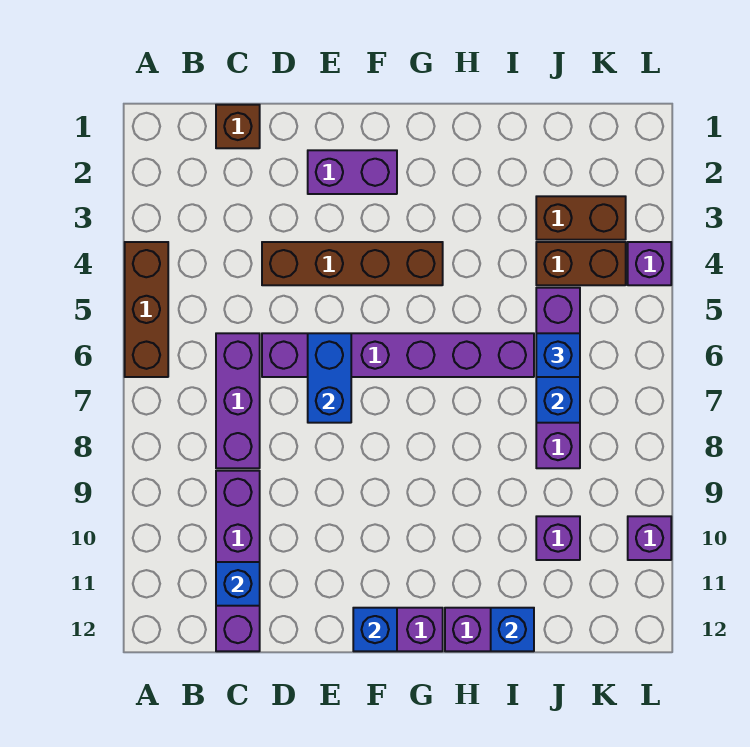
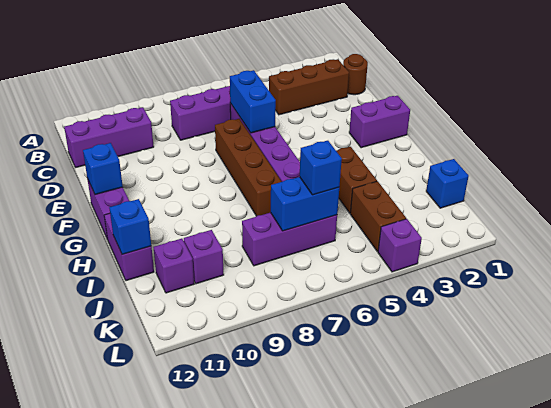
brown 1x3 brick [125,242,168,377] -> brown 1x3 brick moved to [269,59,349,115]
brown 1x1 brick [216,105,260,148] -> brown 1x1 round brick [343,54,368,95]
purple 1x4 brick [216,471,260,651] -> purple 1x3 brick [64,107,154,168]
blue 1x1 brick [216,562,260,606] -> blue 1x1 brick moved to [426,159,469,208]
brown 1x4 brick [262,242,443,285] -> brown 1x4 brick moved to [215,119,282,216]
purple 1x2 brick [308,150,397,194] -> purple 1x2 brick turned to [349,96,410,148]
blue 1x2 brick [308,333,351,423] -> blue 1x2 brick turned to [230,70,276,133]
brown 1x2 brick [536,196,626,240] -> brown 1x2 brick moved to [336,147,377,213]
purple 1x4 brick [536,288,580,468] -> purple 1x3 brick [242,213,337,266]
purple 1x1 brick [628,516,671,560] -> purple 1x1 brick moved to [154,239,194,293]

